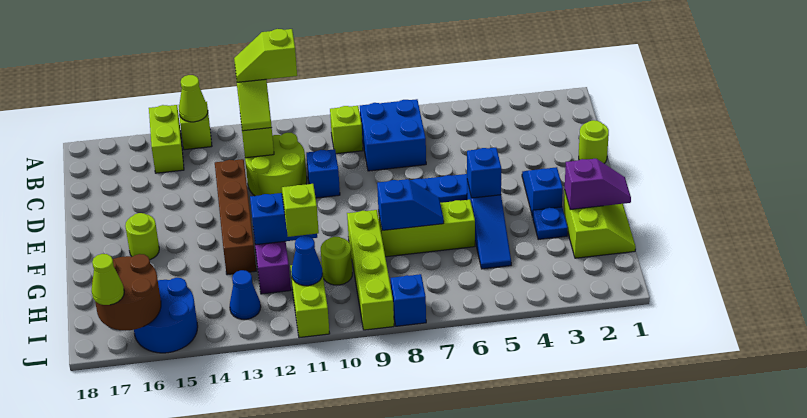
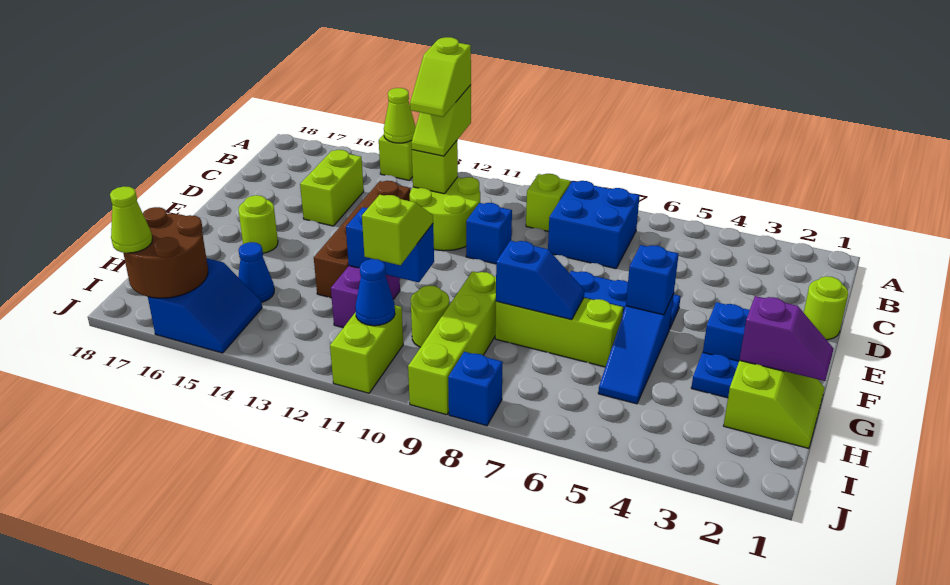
lime 1x2 brick [149,105,184,173] -> lime 1x2 brick moved to [300,150,364,226]
lime 1x2 slope [234,29,297,82] -> lime 1x2 slope turned to [410,37,471,117]
blue 1x1 cone [230,270,261,319] -> blue 1x1 cone moved to [238,242,274,302]
blue 2x2 round brick [134,278,198,353] -> blue 2x2 slope [148,258,262,353]

